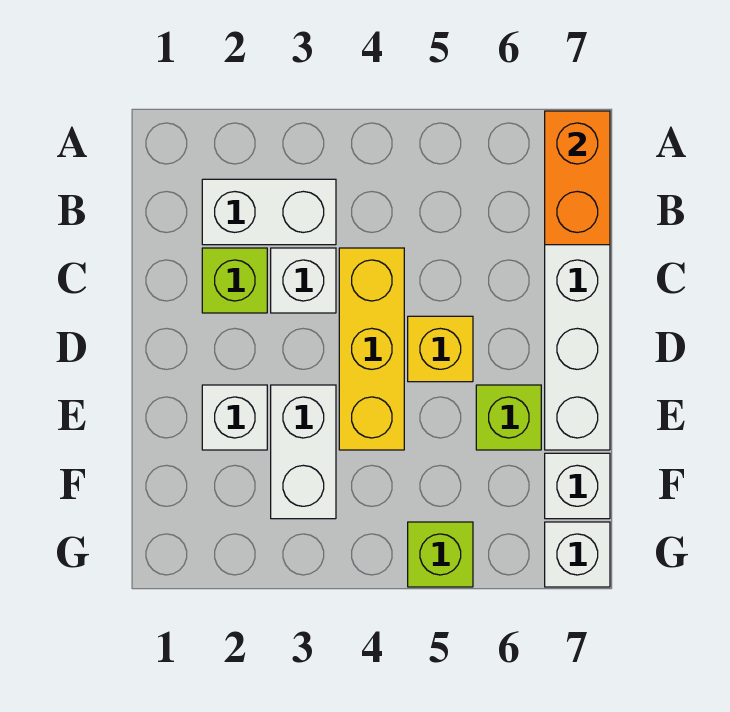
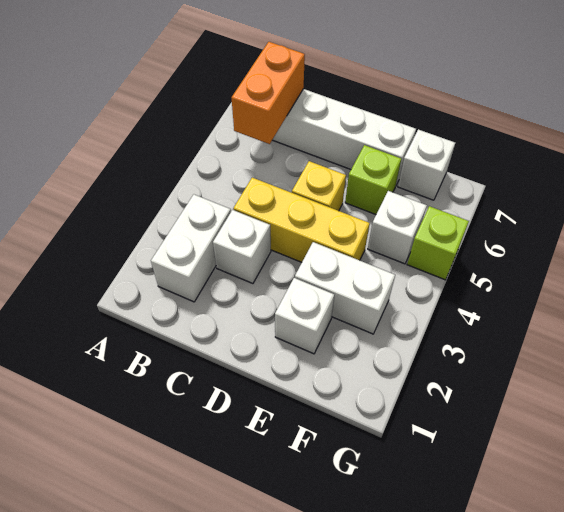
orange 1x2 brick [545,111,610,245] -> orange 1x2 brick turned to [231,42,305,144]
lime 1x1 brick [202,248,267,313] -> none
white 1x1 brick [545,522,610,587] -> white 1x1 brick moved to [368,191,427,264]

